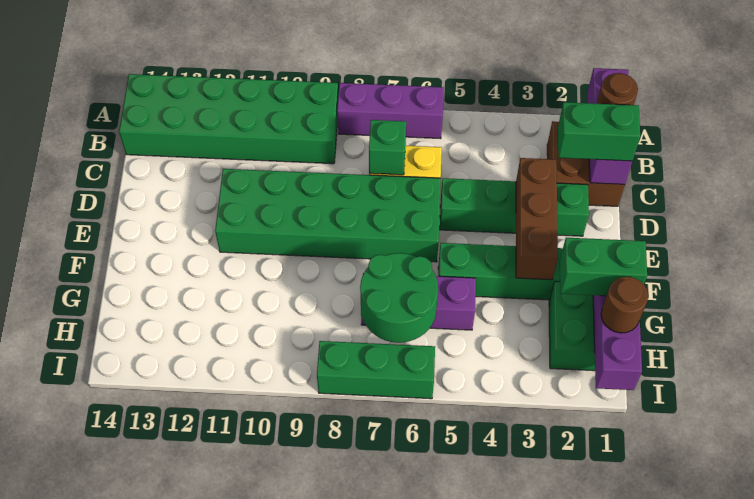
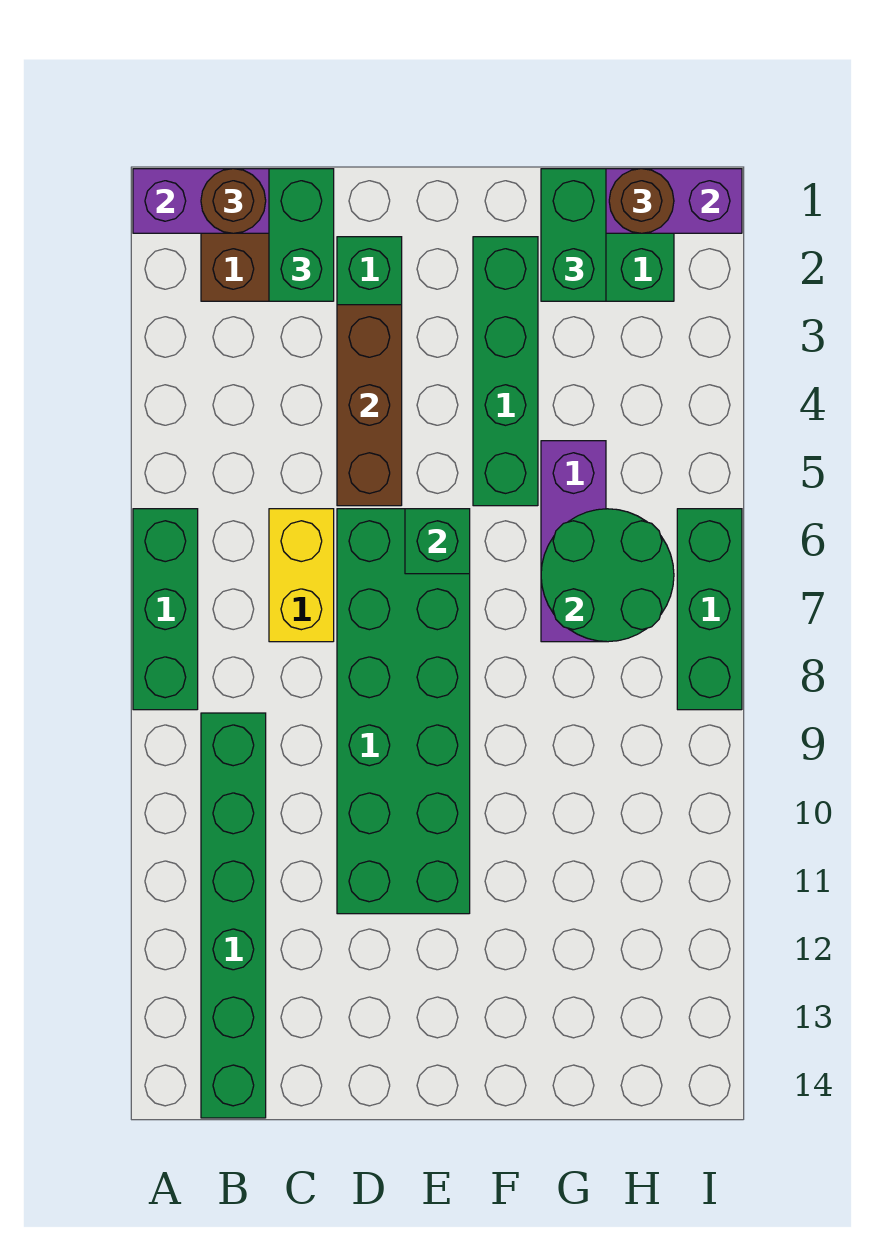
purple 1x3 brick [337,83,444,139] -> green 1x3 brick [133,509,198,710]
green 2x6 brick [119,74,338,164] -> green 1x6 brick [201,713,266,1118]
green 1x1 brick [369,120,406,175] -> green 1x1 brick moved to [405,509,470,574]
brown 1x3 brick [516,158,558,280] -> brown 1x3 brick turned to [337,305,402,506]

